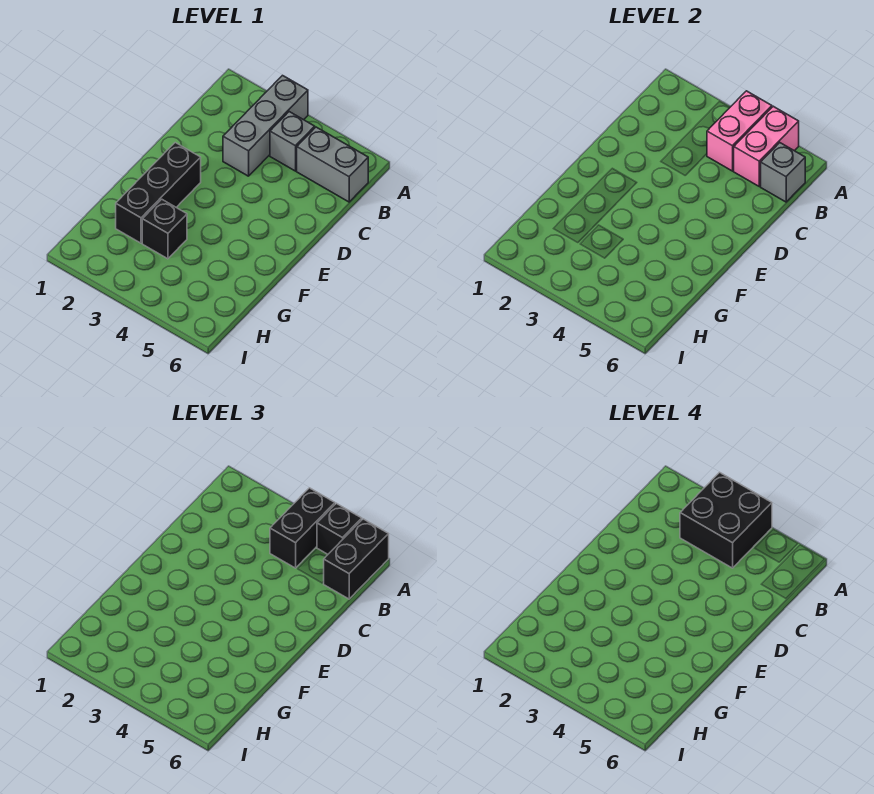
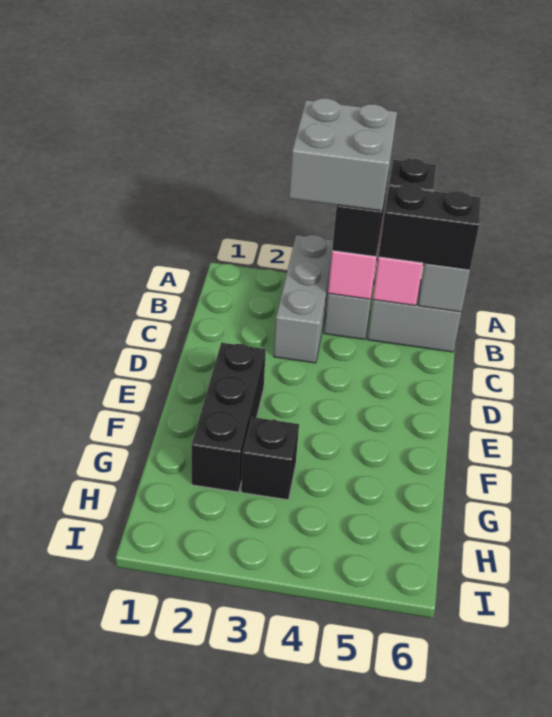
black 2x2 brick [680,473,772,568] -> grey 2x2 brick [289,98,397,211]
black 1x2 brick [324,519,389,599] -> black 1x2 brick turned to [379,185,481,269]

